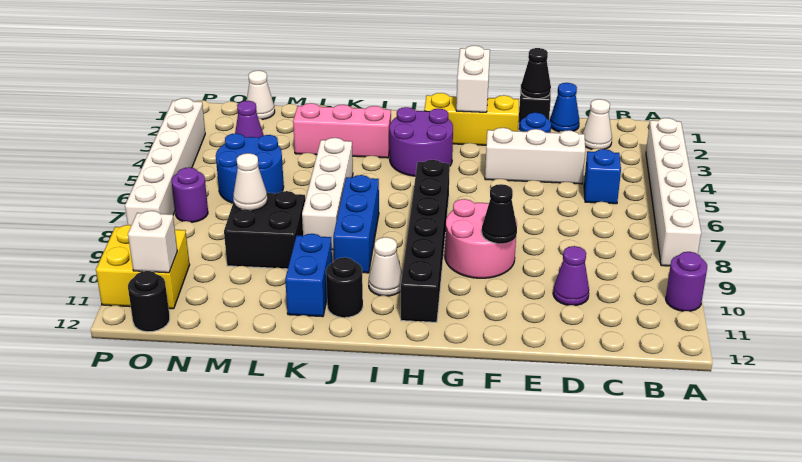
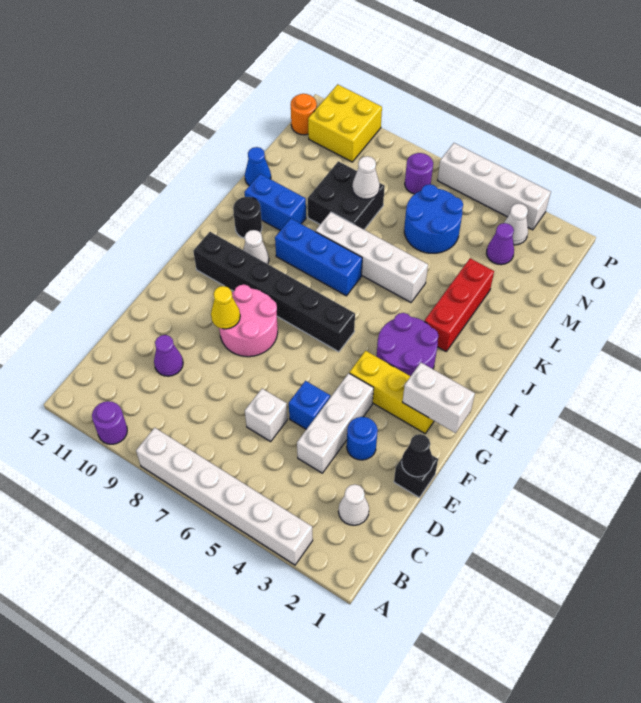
blue 1x1 brick [584,149,621,204] -> blue 1x1 brick moved to [289,381,330,429]
blue 1x1 cone [550,83,579,132] -> blue 1x1 cone moved to [245,147,271,186]
yellow 1x3 brick [424,93,519,145] -> yellow 1x3 brick turned to [349,351,434,434]
black 1x1 cone [482,184,517,244] -> yellow 1x1 cone [211,286,240,329]
pink 1x3 brick [293,103,391,158] -> red 1x3 brick [424,258,494,351]
white 1x1 cone [247,71,275,119] -> white 1x1 cone moved to [504,203,528,245]
white 1x1 brick [128,211,177,273] -> white 1x1 brick moved to [245,389,287,441]
black 1x1 round brick [128,271,170,332] -> orange 1x1 round brick [291,94,317,135]
white 1x6 brick [125,98,205,225] -> white 1x4 brick [438,143,551,230]

